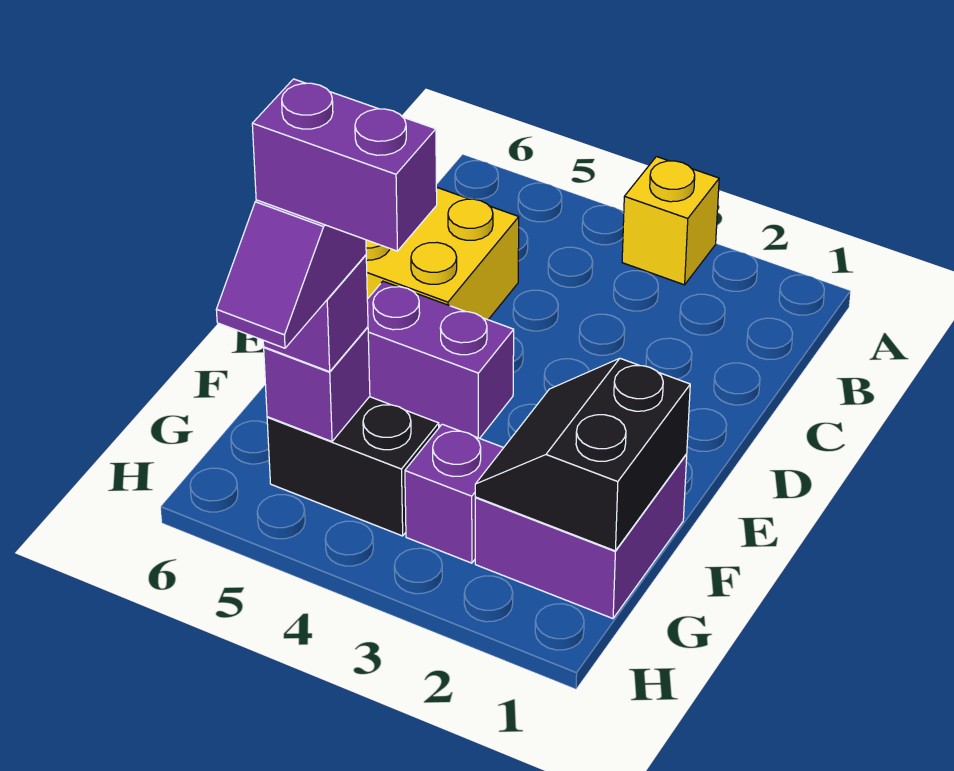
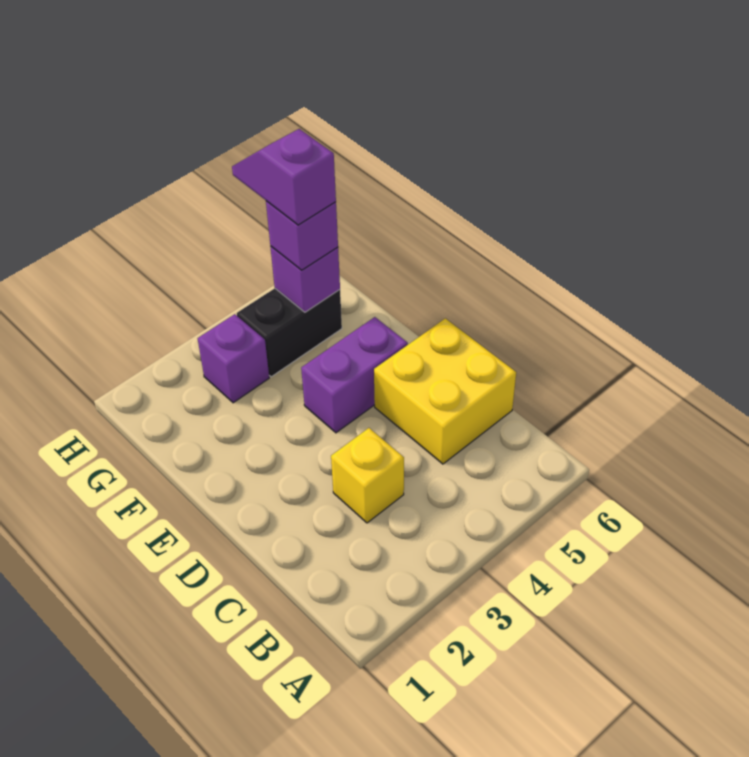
yellow 1x1 brick [622,157,719,285] -> yellow 1x1 brick moved to [331,428,404,523]
purple 2x2 brick [475,454,687,619] -> none
black 2x2 slope [475,358,690,551] -> none
purple 1x2 brick [252,79,437,251] -> none

